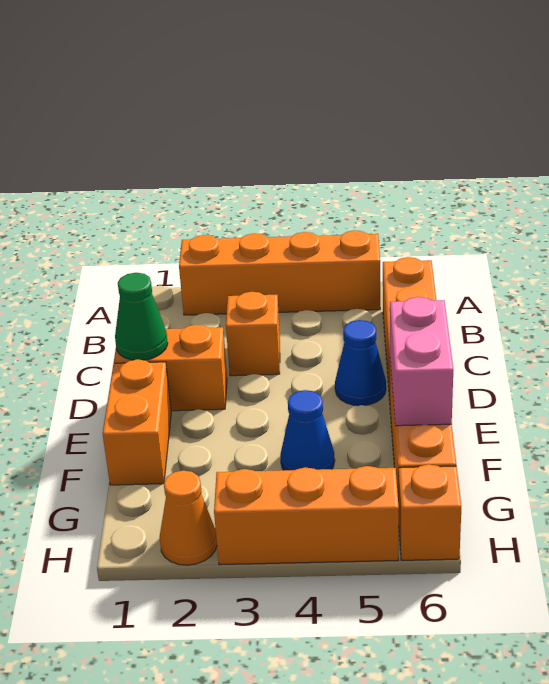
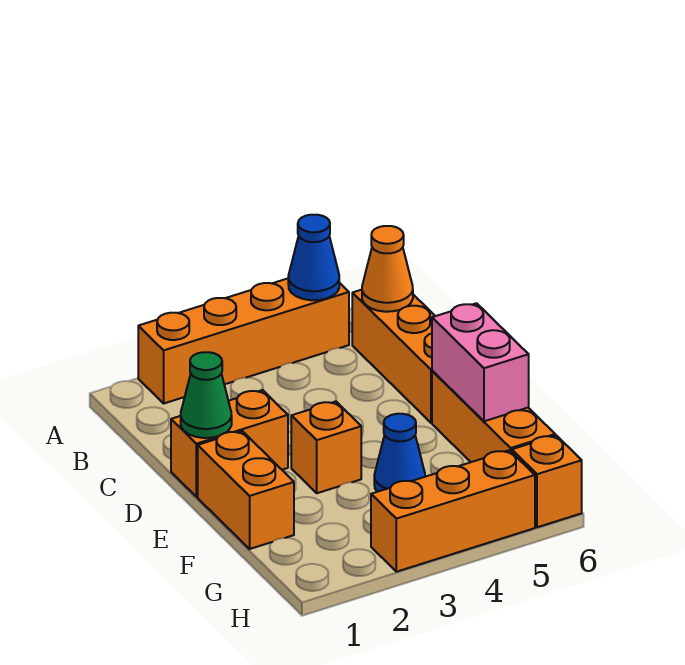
orange 1x1 brick [226,292,280,376] -> orange 1x1 brick moved to [291,401,361,493]
blue 1x1 cone [335,320,386,406] -> blue 1x1 cone moved to [288,215,339,300]
orange 1x1 cone [160,470,217,565] -> orange 1x1 cone moved to [362,226,413,312]

